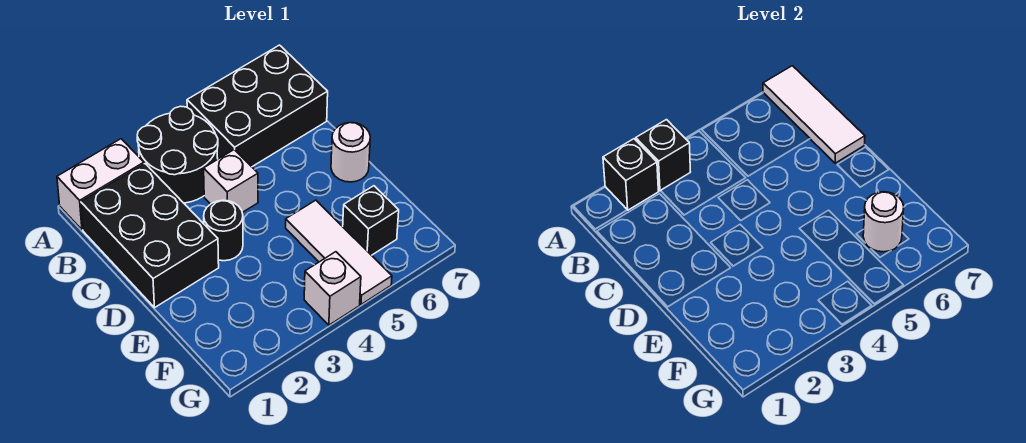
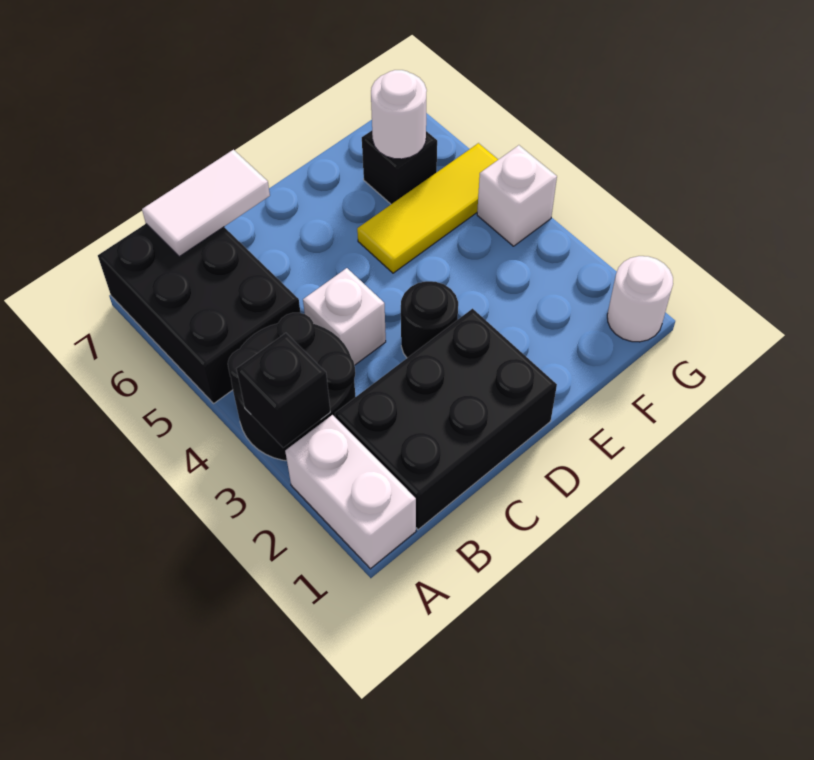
black 1x1 brick [603,139,658,210] -> none
white 1x3 tile [763,66,865,163] -> white 1x2 tile [142,150,270,257]
white 1x1 round brick [331,123,370,182] -> white 1x1 round brick moved to [607,256,673,342]
white 1x3 tile [286,200,392,304] -> yellow 1x3 tile [357,143,498,273]

